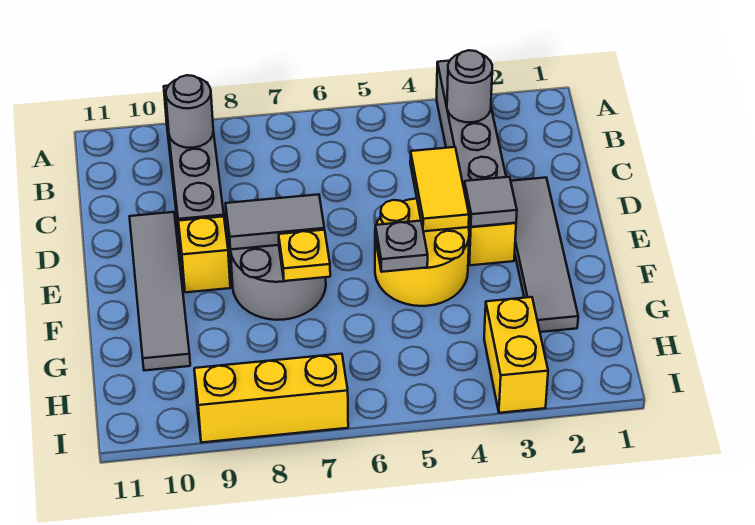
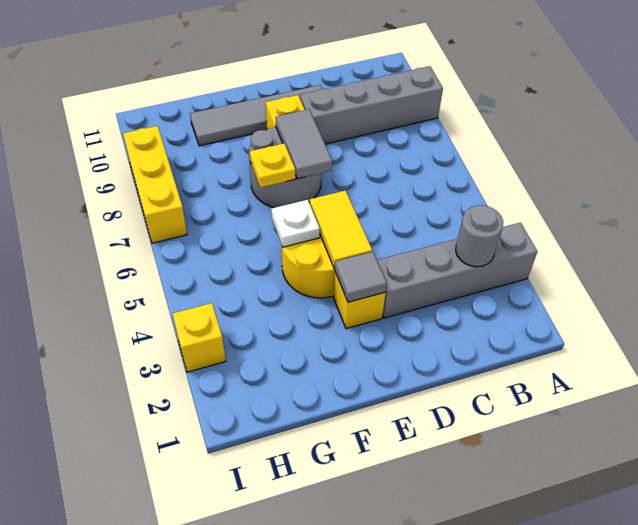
grey 1x1 round brick [166,75,213,148] -> none
grey 1x4 tile [511,178,578,332] -> none
yellow 1x2 tile [410,147,469,231] -> yellow 1x2 tile turned to [309,191,372,269]
grey 1x1 plate [375,221,428,272] -> white 1x1 plate [271,200,320,247]
yellow 1x2 brick [484,297,548,413] -> yellow 1x1 brick [173,303,226,372]

